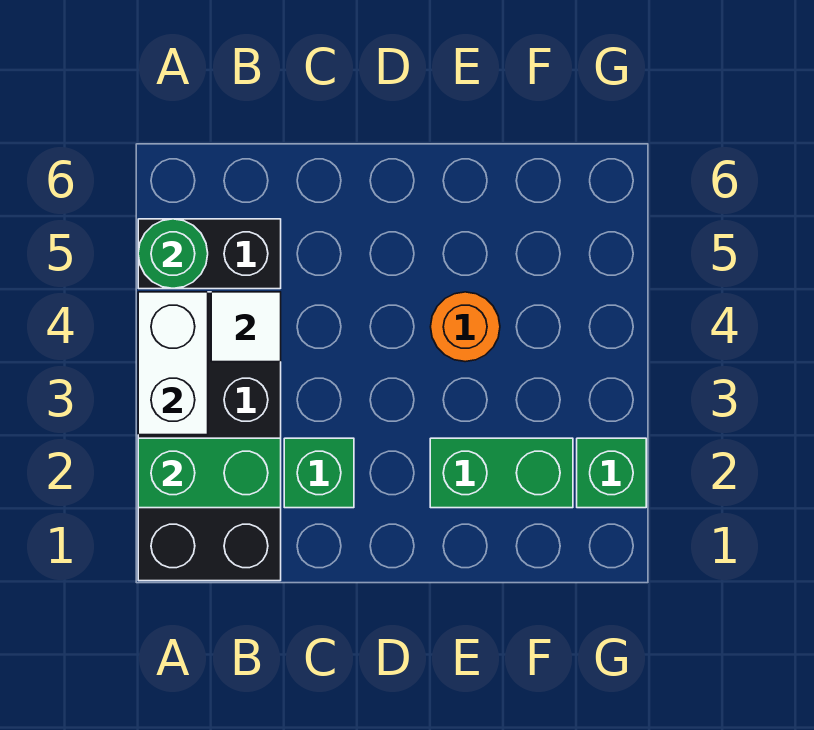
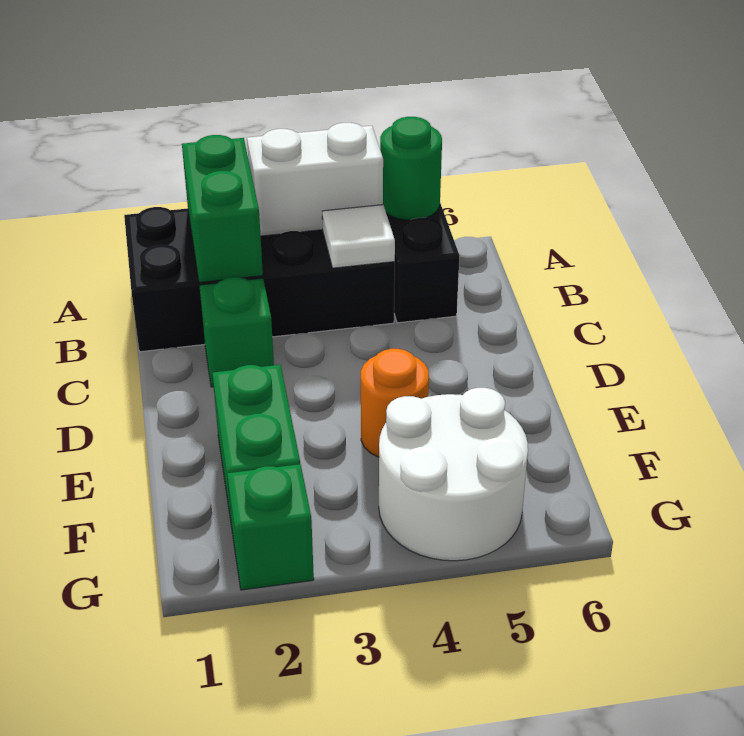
none -> white 2x2 round brick [379,388,528,561]

